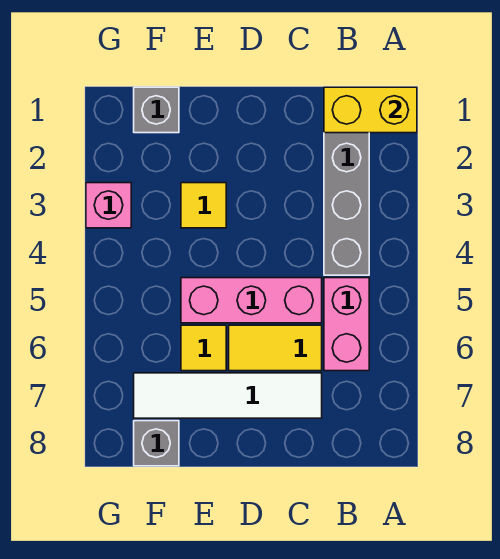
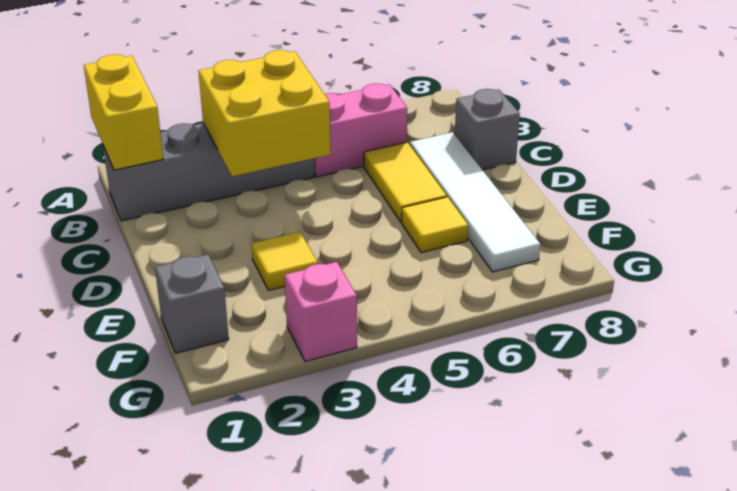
none -> yellow 2x2 brick [198,50,331,176]
pink 1x3 brick [181,278,322,323] -> none
grey 1x1 brick [134,421,179,466] -> grey 1x1 brick moved to [455,89,520,170]

